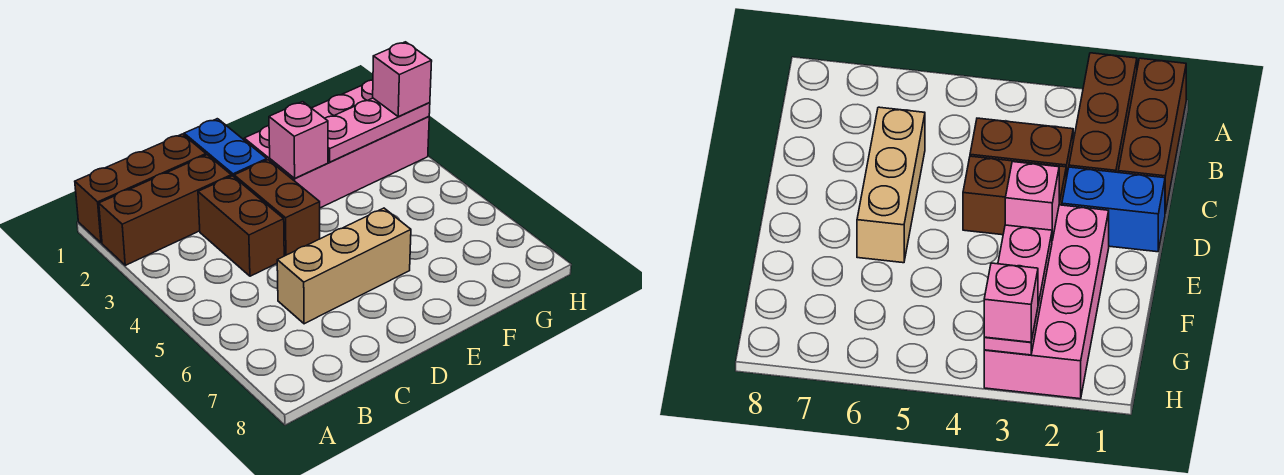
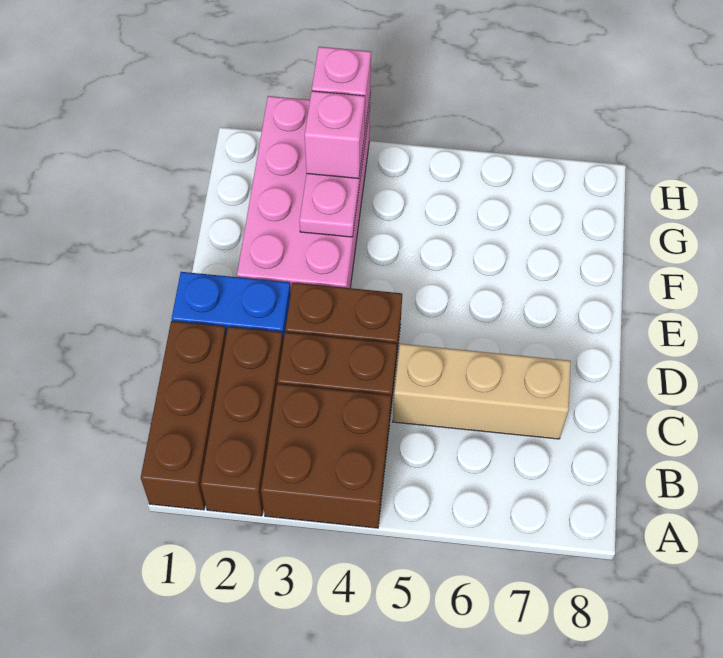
none -> brown 2x2 brick [261,384,391,528]
tan 1x3 brick [277,208,411,324] -> tan 1x3 brick turned to [393,344,571,439]
pink 1x1 brick [269,102,328,179] -> pink 1x1 brick moved to [305,91,365,179]

